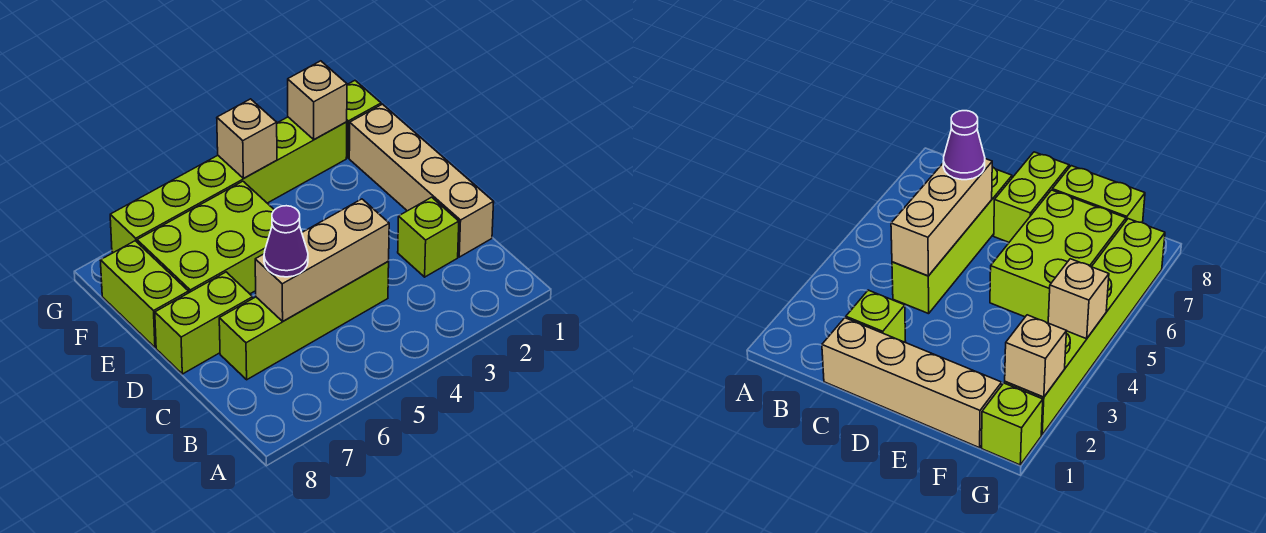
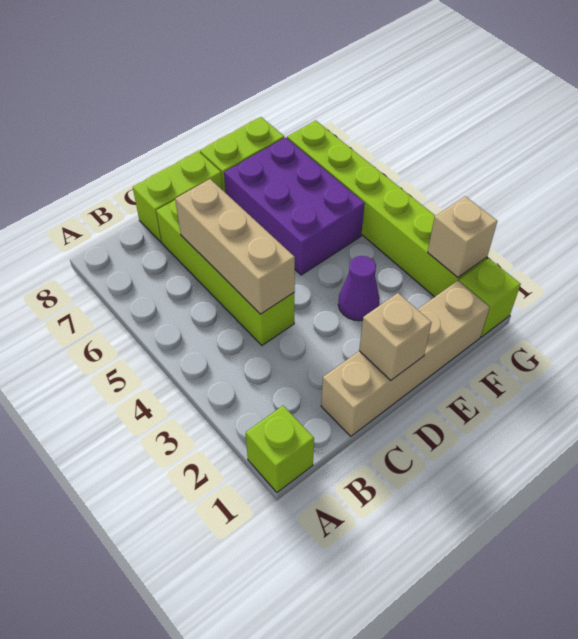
lime 1x1 brick [398,197,459,277] -> lime 1x1 brick moved to [246,406,314,492]
purple 1x1 cone [264,206,308,277] -> purple 1x1 cone moved to [338,256,380,321]
lime 1x2 brick [155,272,253,374] -> lime 1x2 brick turned to [133,151,223,242]
lime 2x3 brick [137,181,274,294] -> purple 2x3 brick [224,137,365,275]
tan 1x1 brick [217,99,277,178] -> tan 1x1 brick moved to [359,293,432,380]

